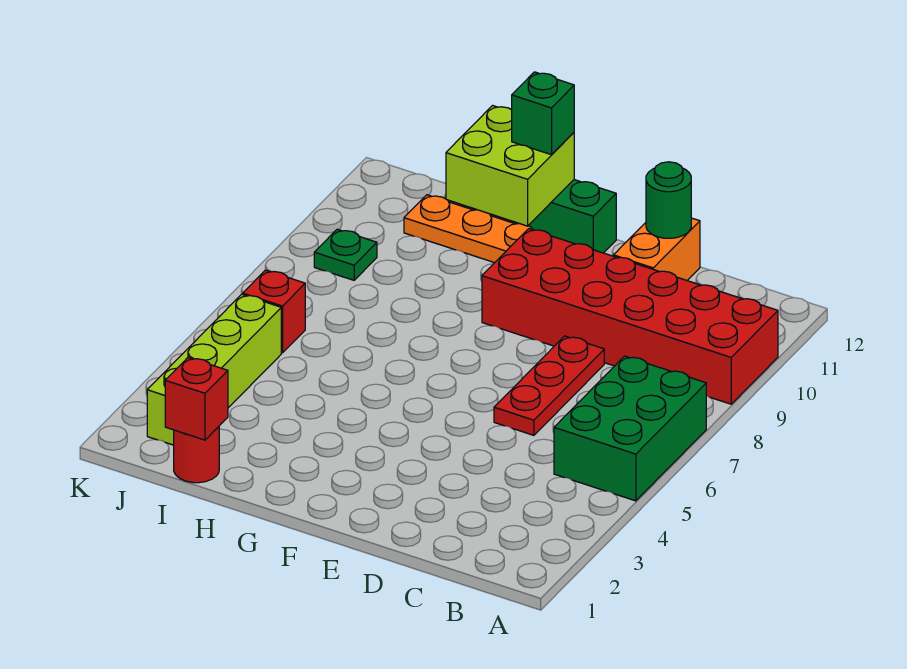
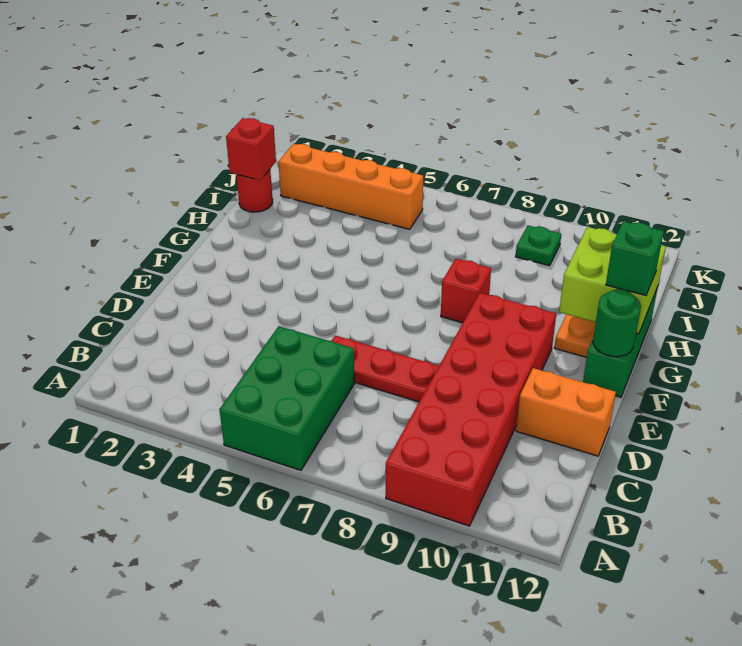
green 2x3 brick [554,356,706,501] -> green 2x3 brick turned to [219,326,354,470]
green 1x1 round brick [646,162,691,238] -> green 1x1 round brick moved to [593,289,641,357]
lime 1x4 brick [147,294,281,445] -> orange 1x4 brick [279,144,423,229]
red 1x1 brick [243,270,305,353] -> red 1x1 brick moved to [441,259,491,323]

